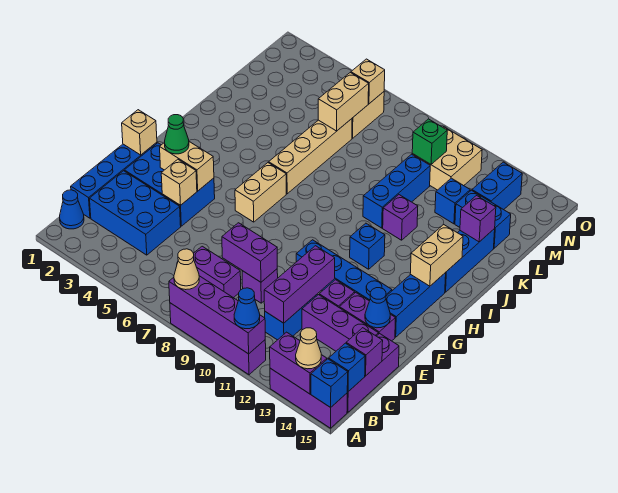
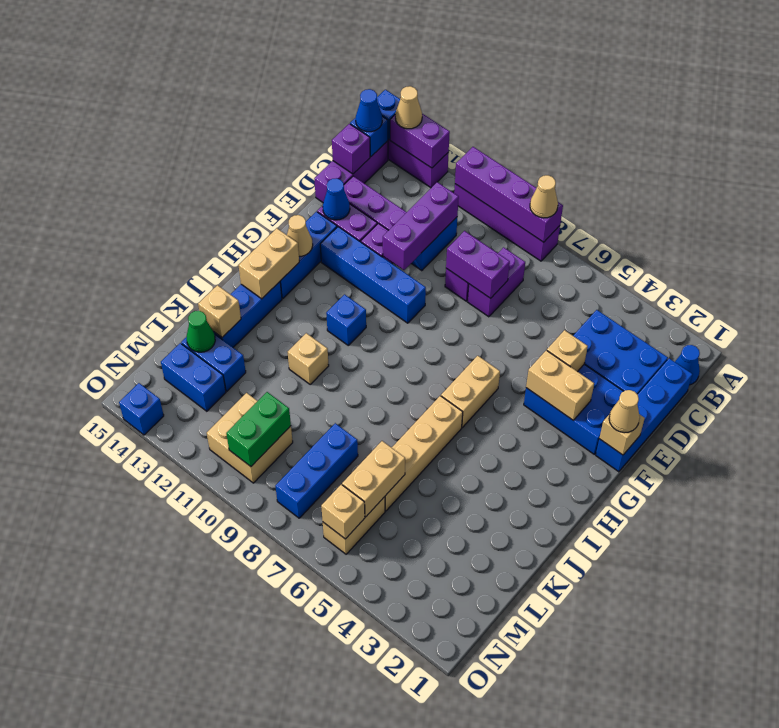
blue 1x1 cone [234,288,260,329] -> blue 1x1 cone moved to [356,89,382,132]
purple 1x2 brick [193,246,241,298] -> purple 1x2 brick turned to [467,247,525,317]
none -> tan 1x1 cone [609,390,640,433]
green 1x1 cone [165,115,189,154] -> green 1x1 cone moved to [187,311,215,352]
none -> tan 1x1 cone [287,215,313,256]
blue 1x3 brick [363,154,430,228] -> blue 1x3 brick moved to [275,423,358,518]
purple 1x1 brick [383,195,418,240] -> tan 1x1 brick [288,333,329,384]
purple 1x1 brick [460,196,496,242] -> tan 1x1 brick [198,285,241,337]
blue 1x1 brick [435,178,470,224] -> blue 1x1 brick moved to [119,383,164,435]
green 1x1 brick [412,119,447,164] -> green 1x2 brick [226,392,291,466]
blue 1x2 brick [472,162,522,210] -> blue 1x2 brick turned to [161,343,226,411]

